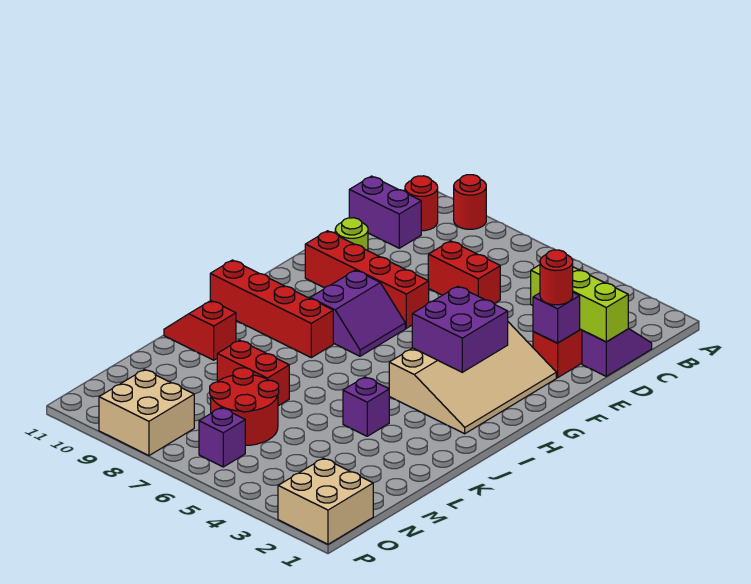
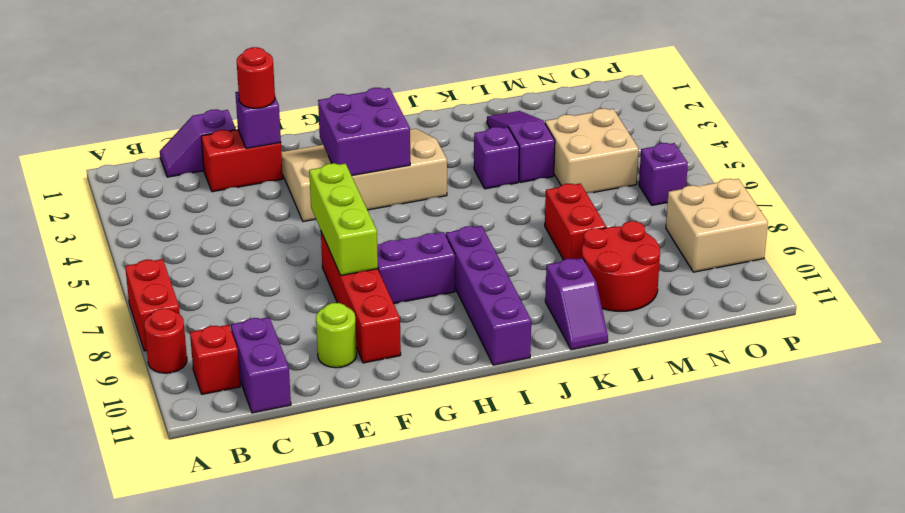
red 1x1 round brick [405,176,438,231] -> red 1x1 brick [190,325,240,394]
lime 1x3 brick [531,265,628,342] -> lime 1x3 brick moved to [309,163,378,275]
red 1x2 brick [428,241,500,304] -> red 1x2 brick moved to [125,259,180,351]
red 1x4 brick [210,260,333,358] -> purple 1x4 brick [446,226,531,365]
red 1x2 slope [164,301,236,360] -> purple 1x2 slope [545,258,608,350]
none -> purple 1x3 slope [487,111,555,182]
red 2x2 round brick [210,368,279,446] -> red 2x2 round brick moved to [582,221,660,311]
tan 2x2 brick [278,458,373,544] -> tan 2x2 brick moved to [545,108,639,193]

